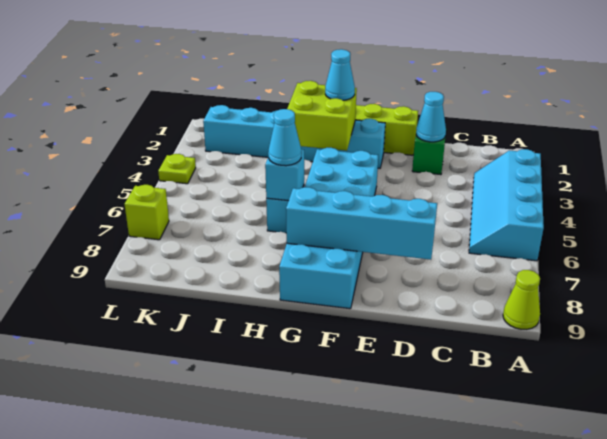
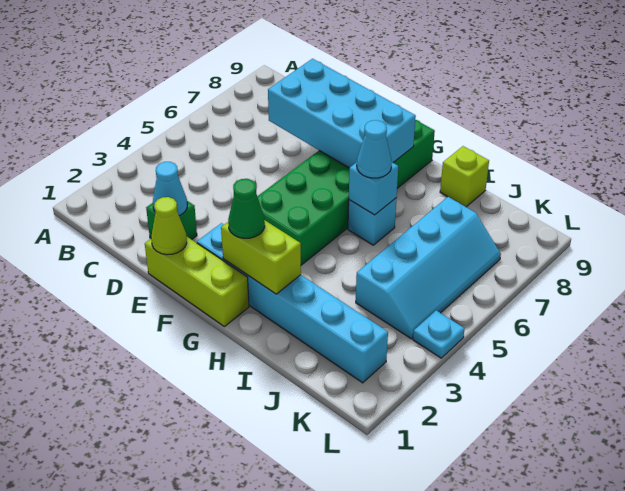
cyan 2x4 slope [469,149,544,261] -> cyan 2x4 slope moved to [356,197,501,339]
lime 1x1 cone [503,270,540,329] -> lime 1x1 cone moved to [151,197,187,255]
cyan 1x4 brick [286,187,437,260] -> cyan 2x4 brick [268,59,416,168]
cyan 2x6 brick [279,148,378,309] -> green 2x6 brick [257,120,435,265]
lime 2x2 brick [287,81,357,151] -> lime 1x2 brick [221,220,301,294]
cyan 1x1 cone [325,49,355,100] -> green 1x1 cone [228,179,265,238]
lime 1x1 plate [158,154,196,184] -> cyan 1x1 plate [413,310,465,358]
lime 1x1 brick [125,185,169,240] -> lime 1x1 brick moved to [440,146,489,207]

